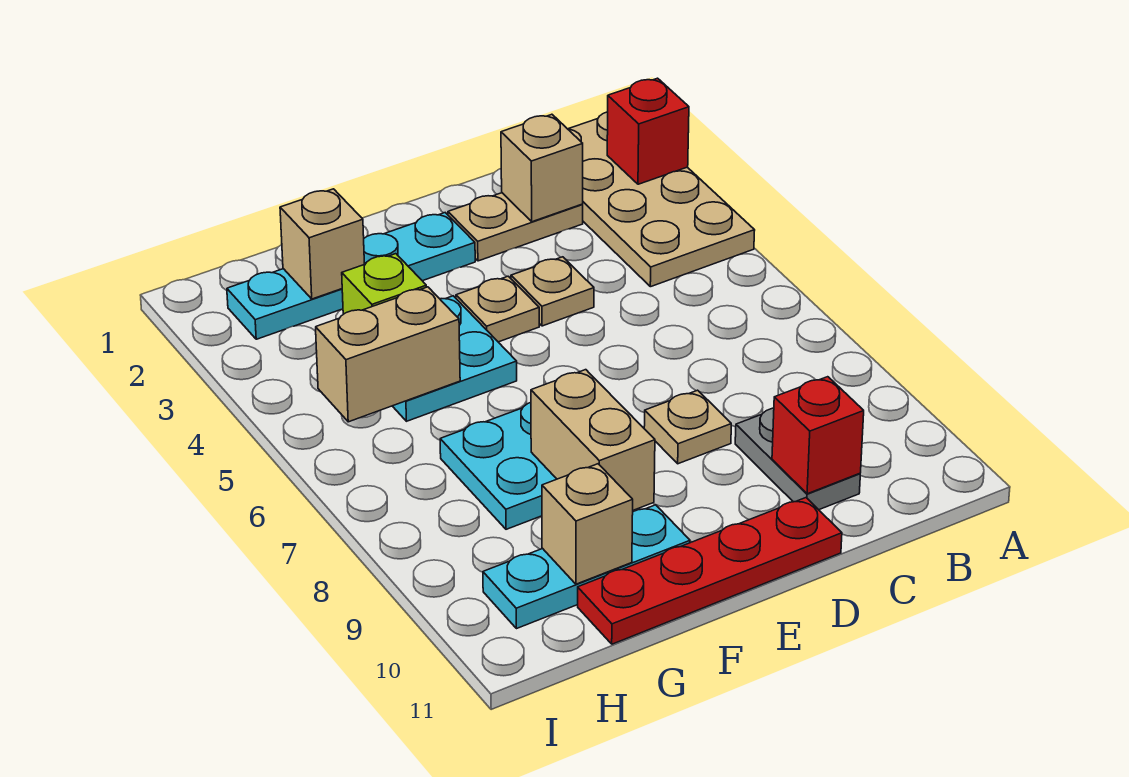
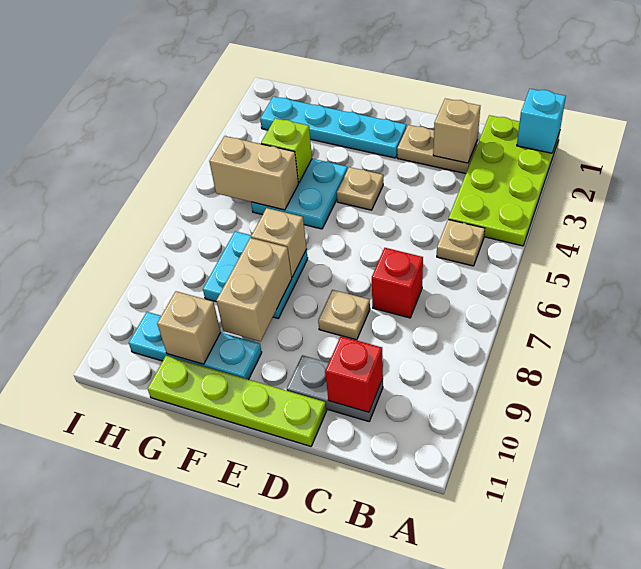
tan 2x4 plate [568,112,755,287] -> lime 2x4 plate [448,115,560,246]
none -> cyan 1x1 brick [517,89,566,153]
red 1x1 brick [607,78,689,184] -> red 1x1 brick moved to [372,248,423,318]
grey 1x2 plate [735,408,860,510] -> grey 1x2 plate turned to [287,355,383,421]
tan 1x1 plate [511,257,594,326] -> tan 1x1 plate moved to [437,220,485,266]
red 1x4 plate [578,498,842,644] -> lime 1x4 plate [148,356,326,446]
tan 1x1 brick [280,189,364,299] -> tan 1x1 brick moved to [251,208,306,277]

